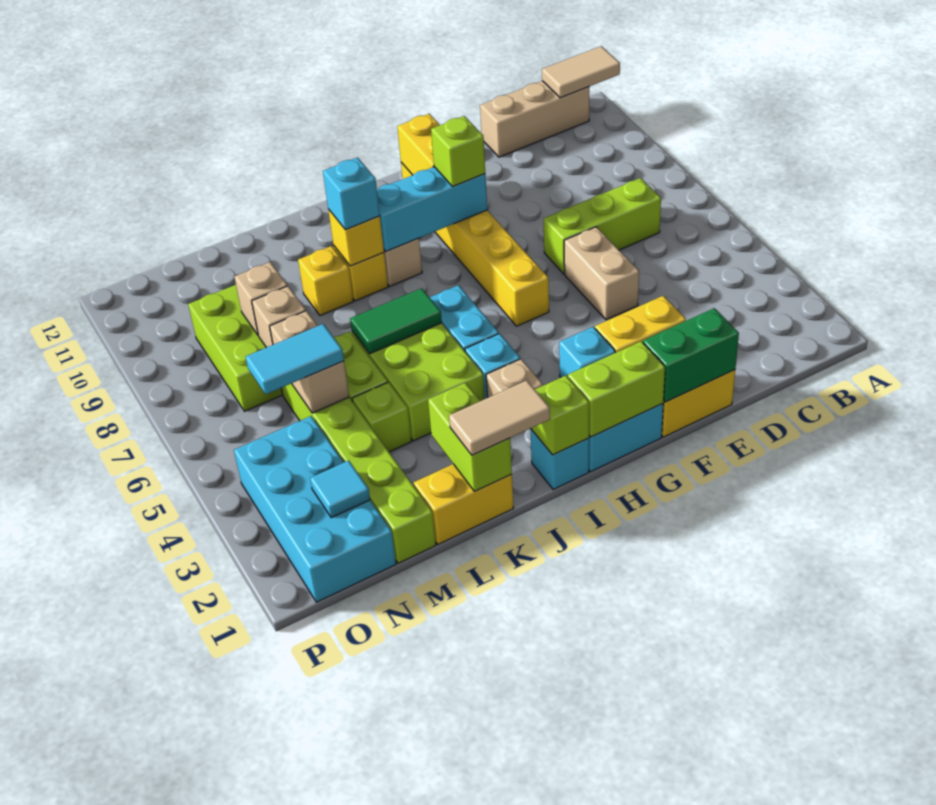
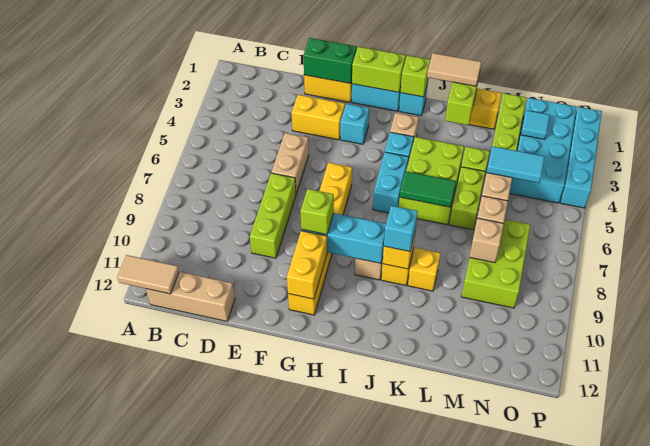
lime 1x3 brick [544,178,661,274] -> lime 1x3 brick turned to [249,173,296,258]
none -> cyan 1x4 brick [560,107,602,208]

